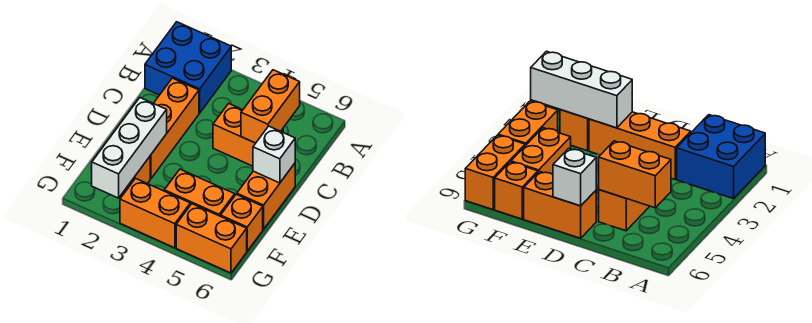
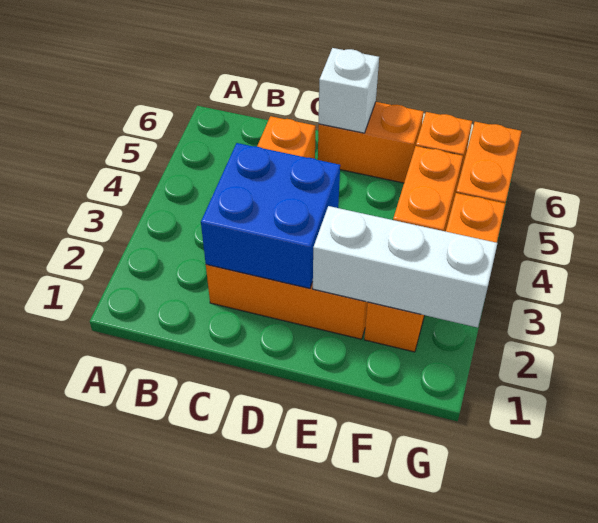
blue 2x2 brick [145,22,231,113] -> blue 2x2 brick moved to [201,143,340,288]
orange 1x2 brick [241,70,300,143] -> none

